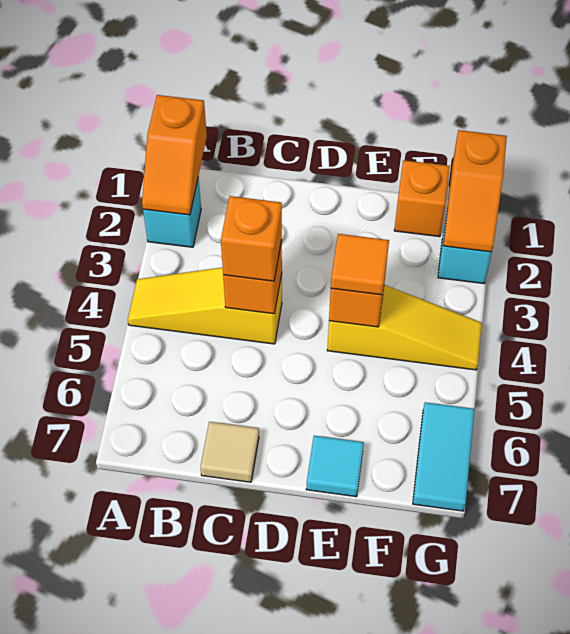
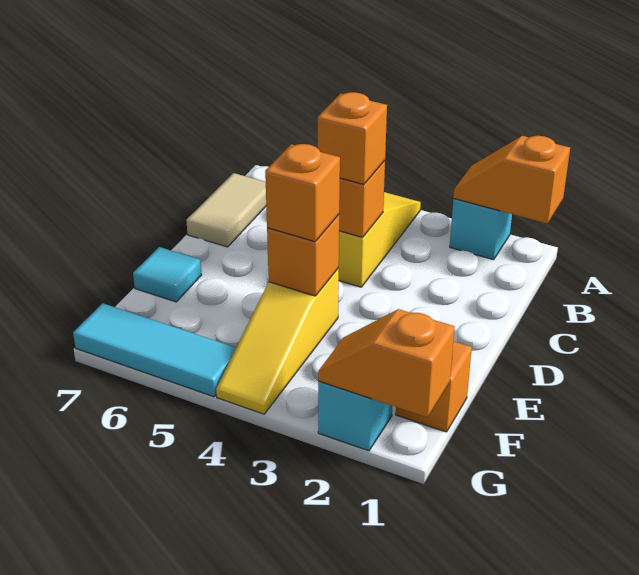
tan 1x1 tile [200,422,259,482] -> tan 1x2 tile [186,173,266,247]
orange 1x1 tile [331,234,389,295] -> orange 1x1 brick [265,144,340,242]
cyan 1x2 tile [413,402,474,511] -> cyan 1x3 tile [73,303,236,397]

